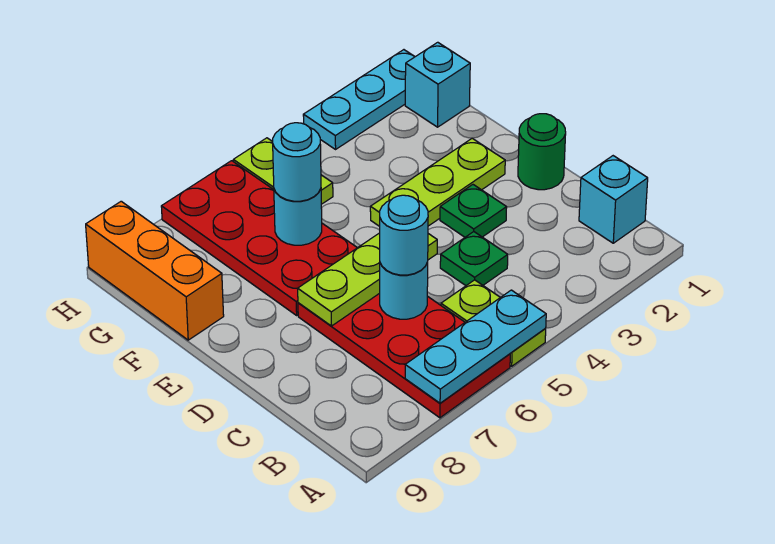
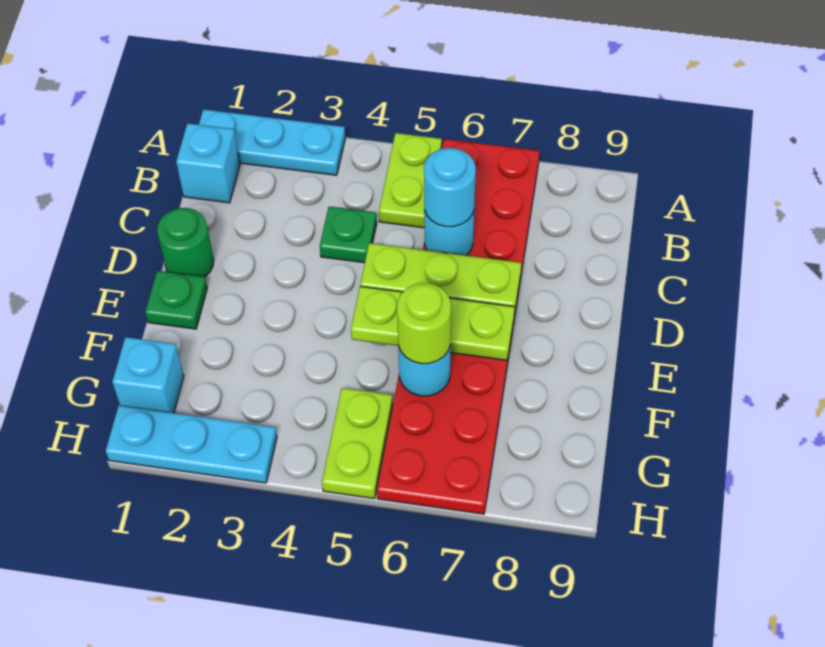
cyan 1x3 plate [405,290,546,403] -> cyan 1x3 plate moved to [199,109,345,175]
green 1x1 plate [440,185,507,237] -> green 1x1 plate moved to [145,271,207,329]
lime 1x3 plate [370,138,505,226] -> lime 1x3 plate moved to [351,286,515,360]
cyan 1x1 round brick [273,123,321,201] -> lime 1x1 round brick [397,283,451,364]
orange 1x3 brick [86,201,224,340] -> none

